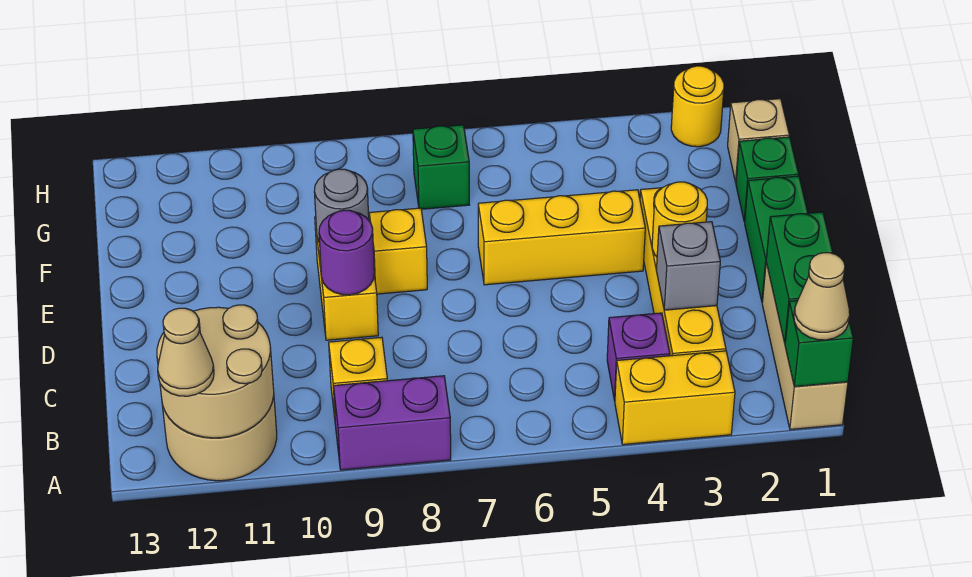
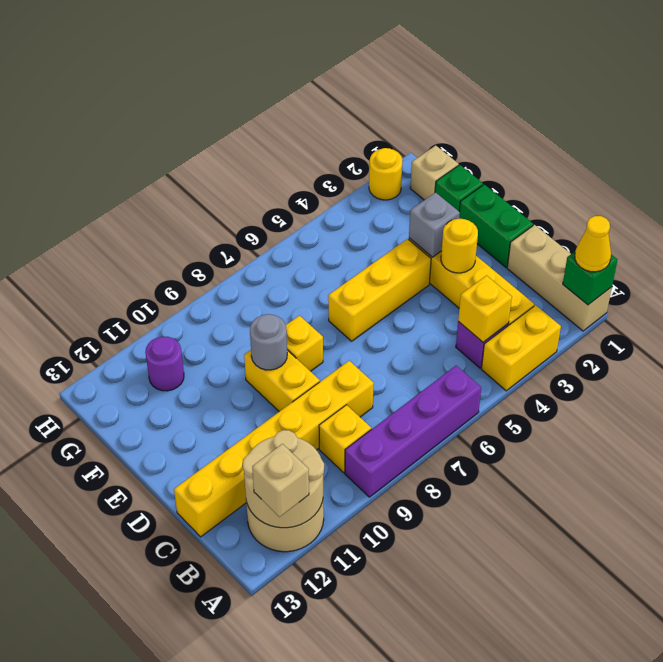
tan 1x1 cone [794,253,850,340] -> yellow 1x1 cone [575,216,611,272]
purple 1x2 brick [334,376,451,470] -> purple 1x4 brick [345,366,481,497]
tan 1x1 cone [158,308,214,396] -> tan 1x1 brick [252,444,309,517]
green 1x2 brick [766,212,833,343] -> none
none -> yellow 1x1 brick [458,276,512,342]
grey 1x1 brick [656,222,720,310] -> grey 1x1 brick moved to [409,192,460,257]
none -> yellow 1x6 brick [174,361,374,537]
purple 1x1 round brick [319,210,374,295] -> purple 1x1 round brick moved to [145,337,184,391]
green 1x1 brick [413,125,469,209] -> none

